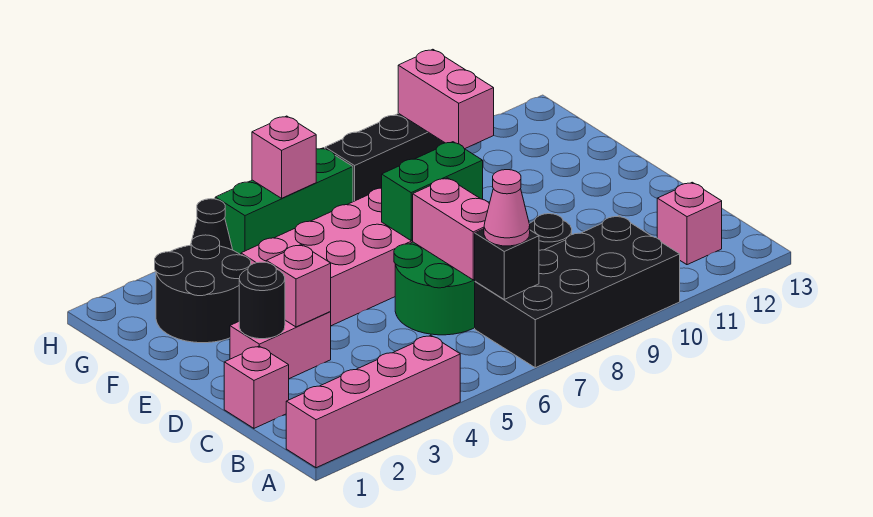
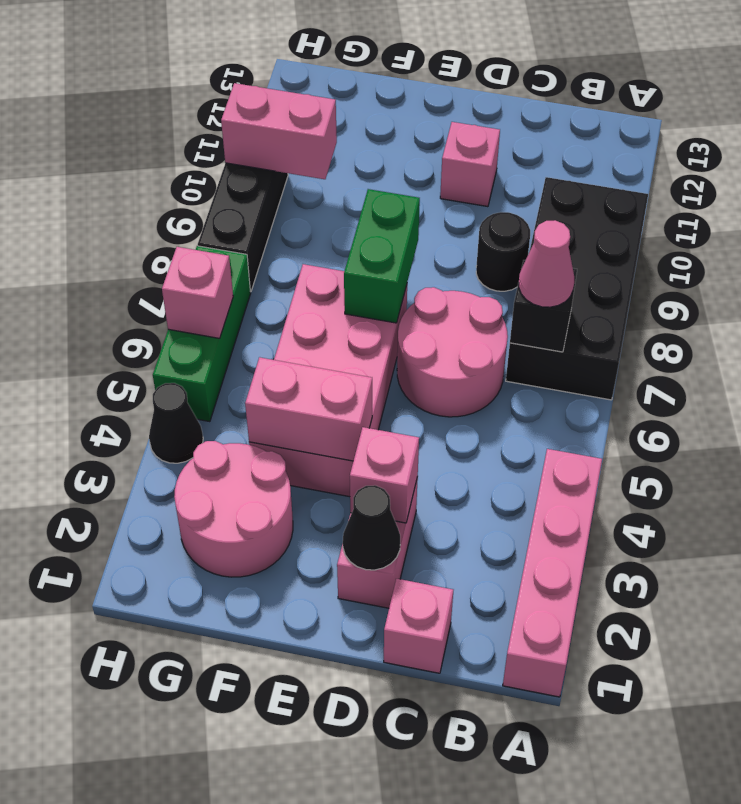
pink 1x1 brick [657,182,722,265] -> pink 1x1 brick moved to [440,122,500,207]
green 2x2 round brick [394,242,475,335] -> pink 2x2 round brick [397,287,508,417]
pink 1x2 brick [412,178,489,280] -> pink 1x2 brick moved to [245,357,372,461]
black 1x1 round brick [239,262,285,339] -> black 1x1 cone [343,485,400,570]
black 2x2 round brick [155,235,251,343] -> pink 2x2 round brick [174,441,293,577]

